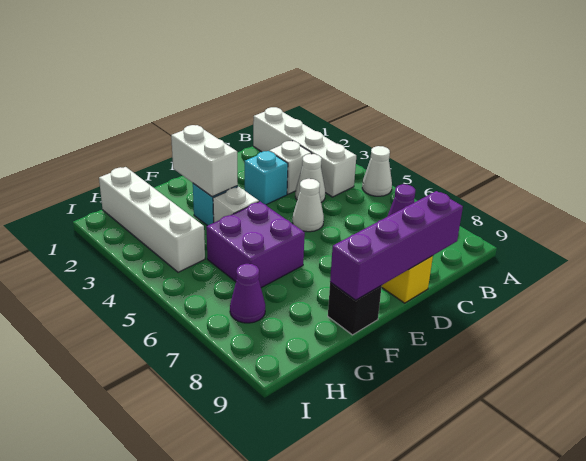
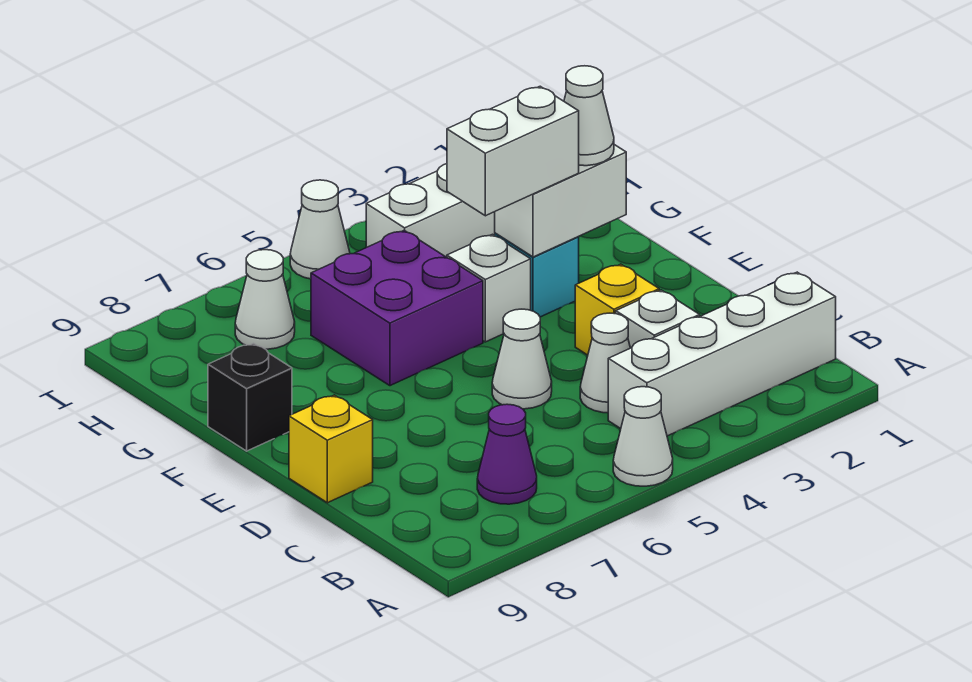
purple 1x4 brick [330,191,463,300] -> none
cyan 1x1 brick [245,151,288,205] -> yellow 1x1 brick [575,264,659,355]
none -> white 1x1 cone [564,66,614,166]
none -> white 1x2 brick [447,86,579,216]
purple 1x1 cone [230,264,265,323] -> white 1x1 cone [235,250,295,349]
none -> white 1x1 cone [290,180,350,279]

